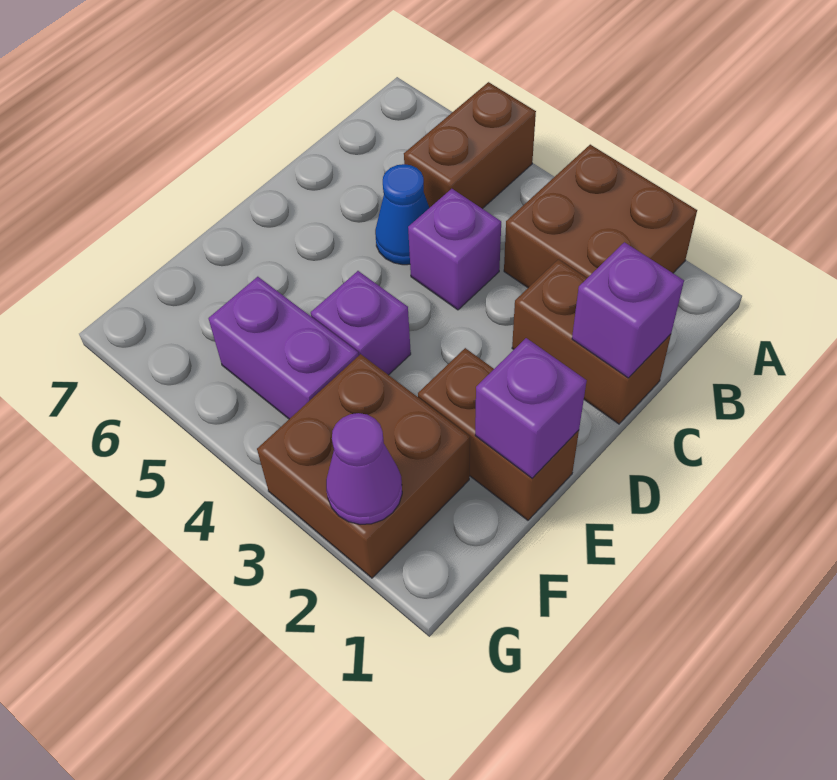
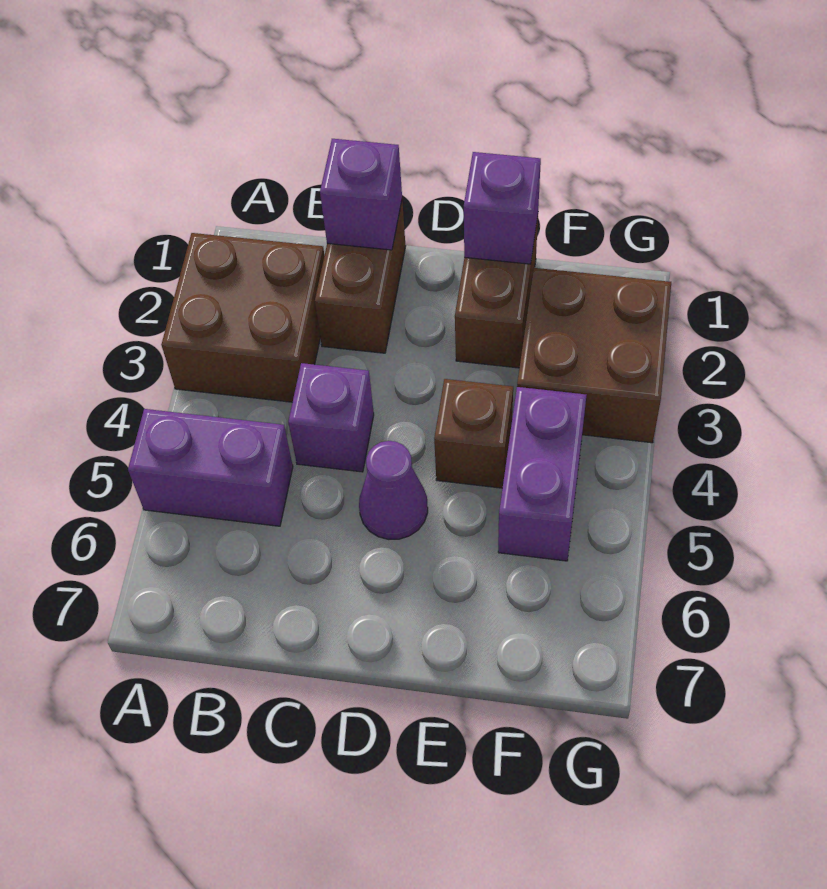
brown 1x2 brick [404,82,536,209] -> purple 1x2 brick [128,409,293,526]
blue 1x1 cone [375,164,429,265] -> none
purple 1x1 brick [311,271,411,375] -> brown 1x1 brick [434,379,513,488]
purple 1x1 cone [326,413,402,524] -> purple 1x1 cone moved to [359,441,428,540]

